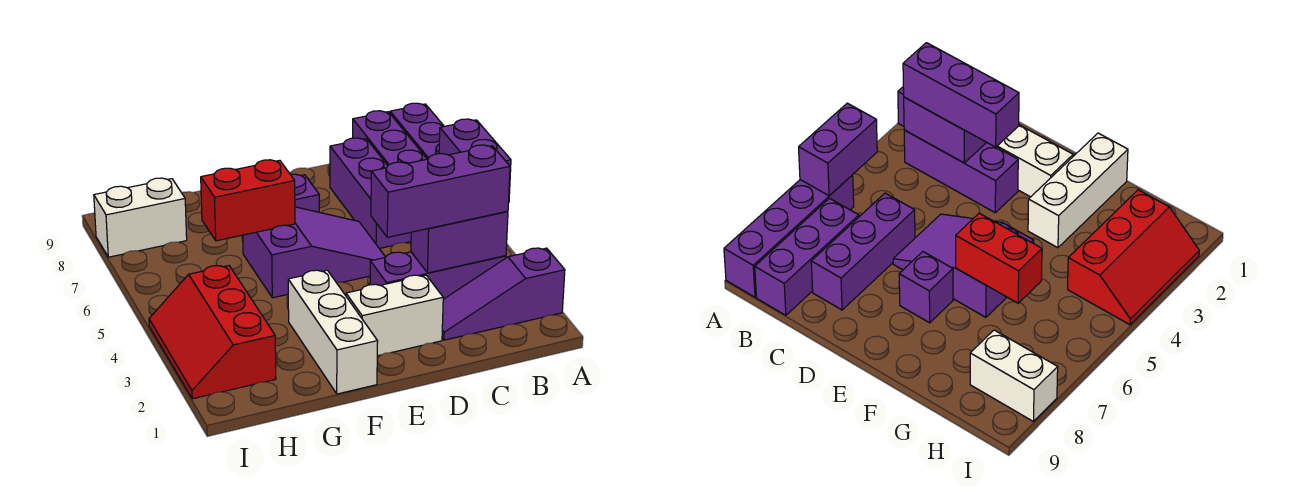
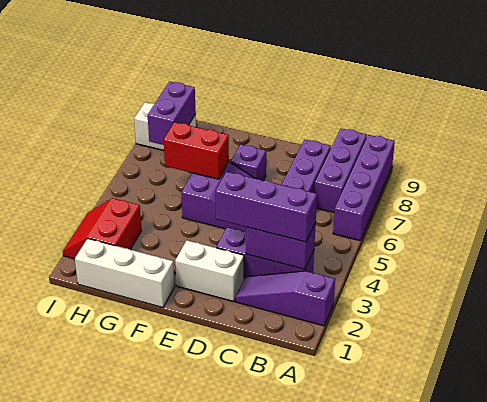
purple 1x2 brick [439,119,511,203] -> purple 1x2 brick moved to [148,82,196,145]
white 1x3 brick [288,270,378,394] -> white 1x3 brick turned to [75,239,175,308]
red 2x3 slope [149,266,276,399] -> red 2x2 slope [63,198,142,259]

